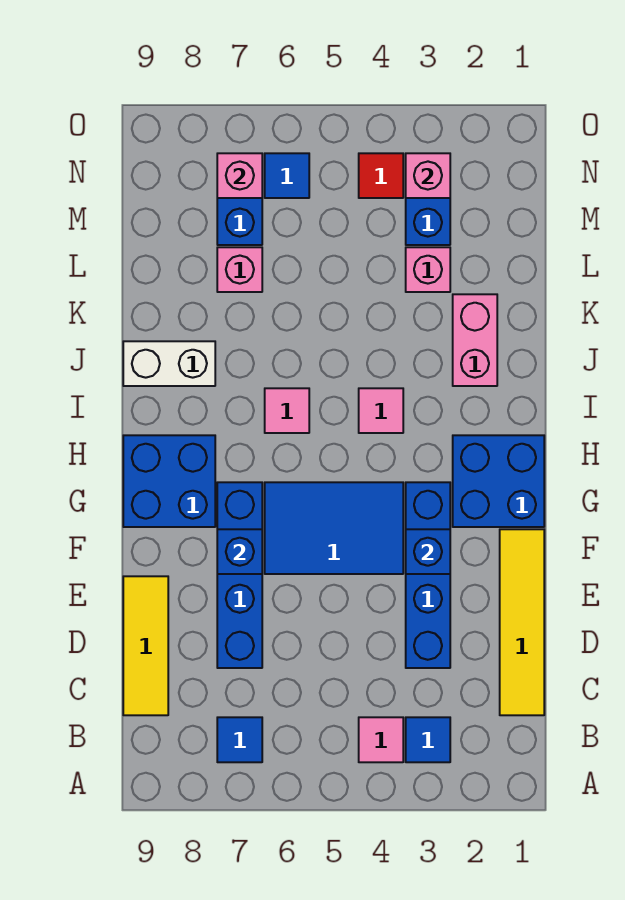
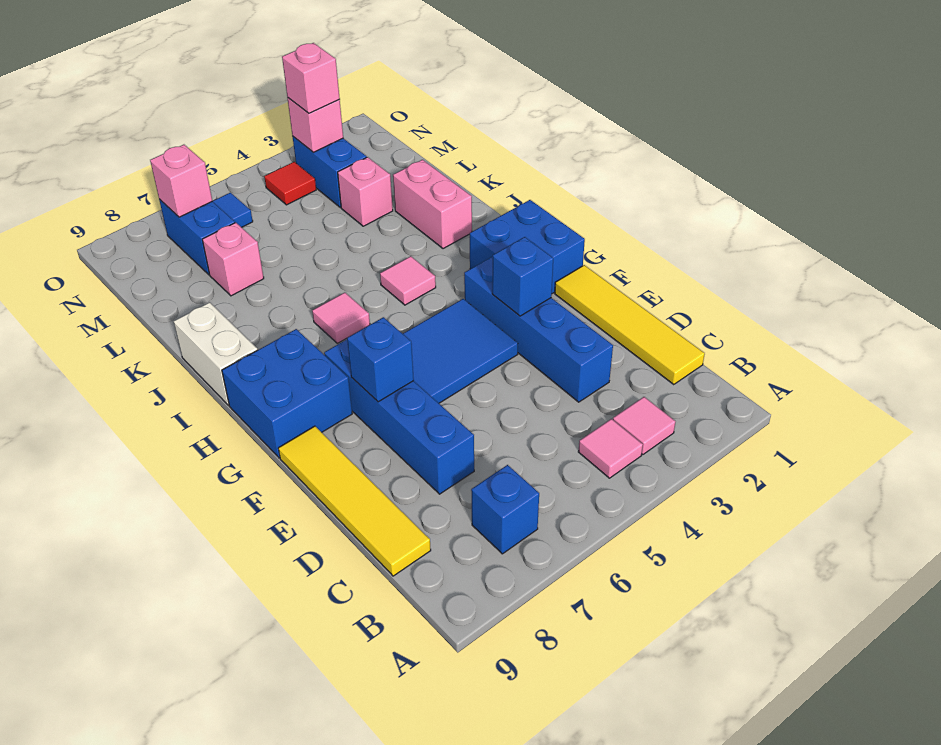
blue 1x1 tile [406,717,450,762] -> pink 1x1 tile [613,397,675,455]
blue 1x1 tile [217,717,262,762] -> blue 1x1 brick [471,465,539,554]
yellow 1x3 tile [123,576,168,715] -> yellow 1x4 tile [278,426,431,576]
white 1x2 brick [123,341,215,386] -> white 1x2 brick turned to [174,302,258,405]
none -> pink 1x1 brick [282,43,340,113]

